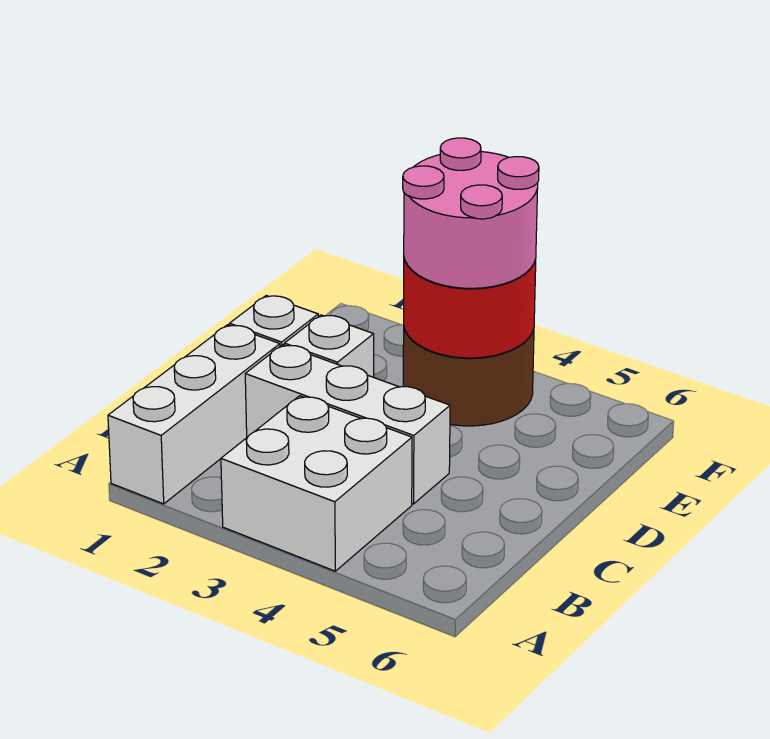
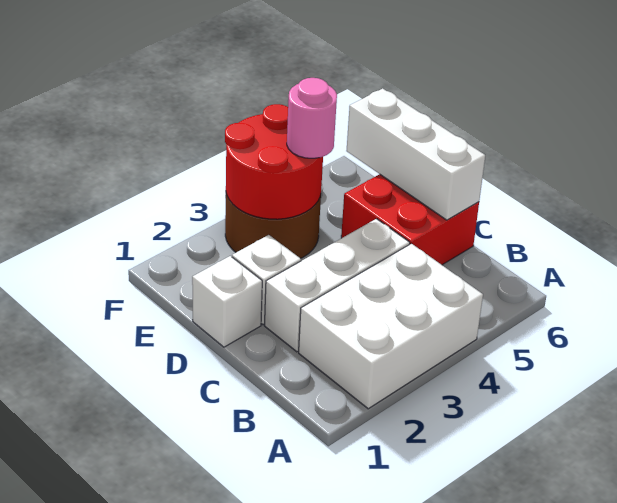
white 1x3 brick [108,325,280,504] -> white 1x3 brick moved to [346,88,485,220]
white 2x2 brick [221,396,412,571] -> white 2x3 brick [299,243,483,409]
none -> red 2x2 brick [341,174,479,265]
pink 2x2 round brick [403,138,539,288] -> pink 1x1 round brick [287,78,337,158]

